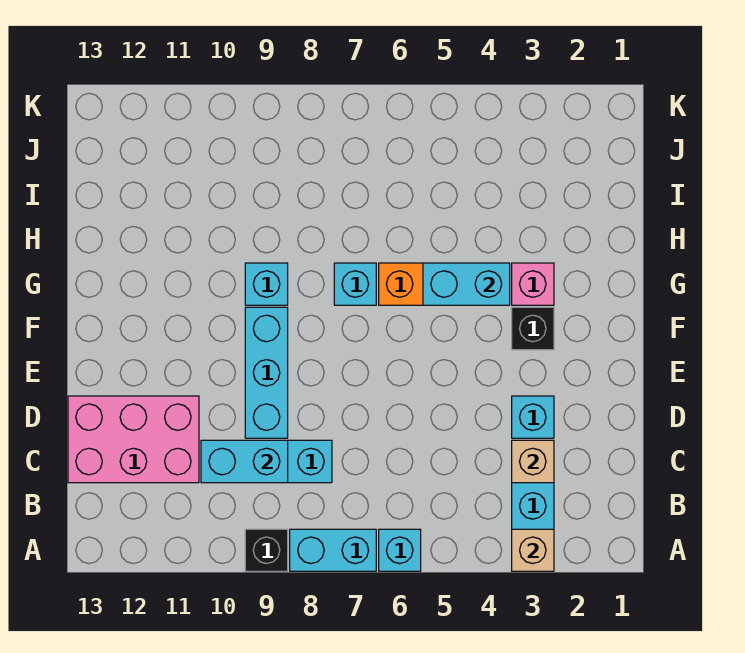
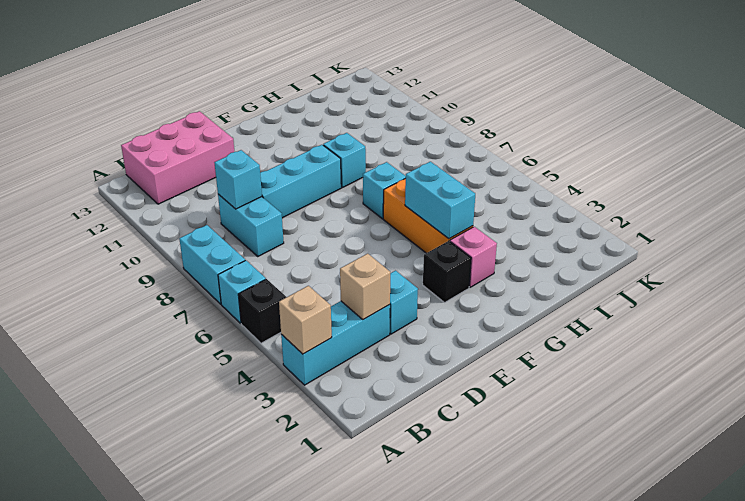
black 1x1 brick [245,529,288,571] -> black 1x1 brick moved to [238,279,286,343]
cyan 1x2 brick [201,440,288,483] -> cyan 1x1 brick [214,150,262,209]
pink 2x3 brick [68,396,199,483] -> pink 2x3 brick turned to [121,111,234,204]

